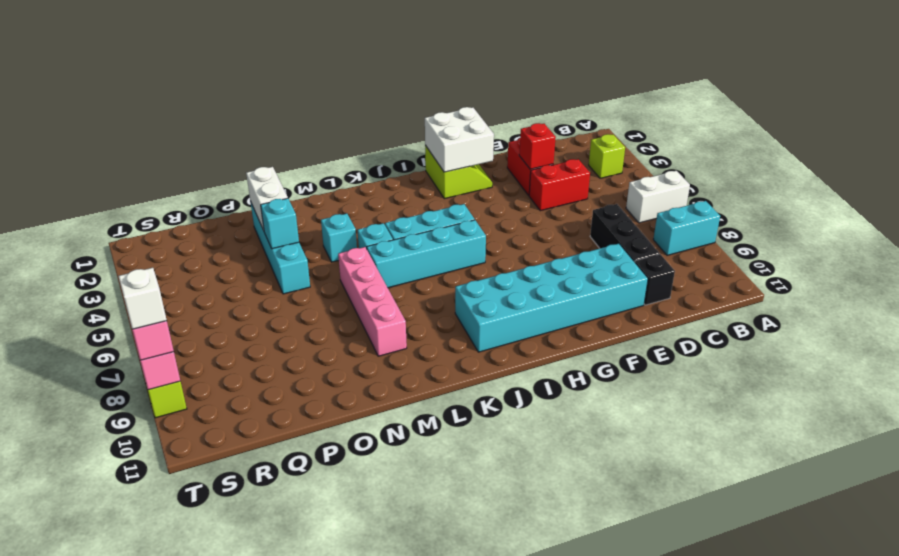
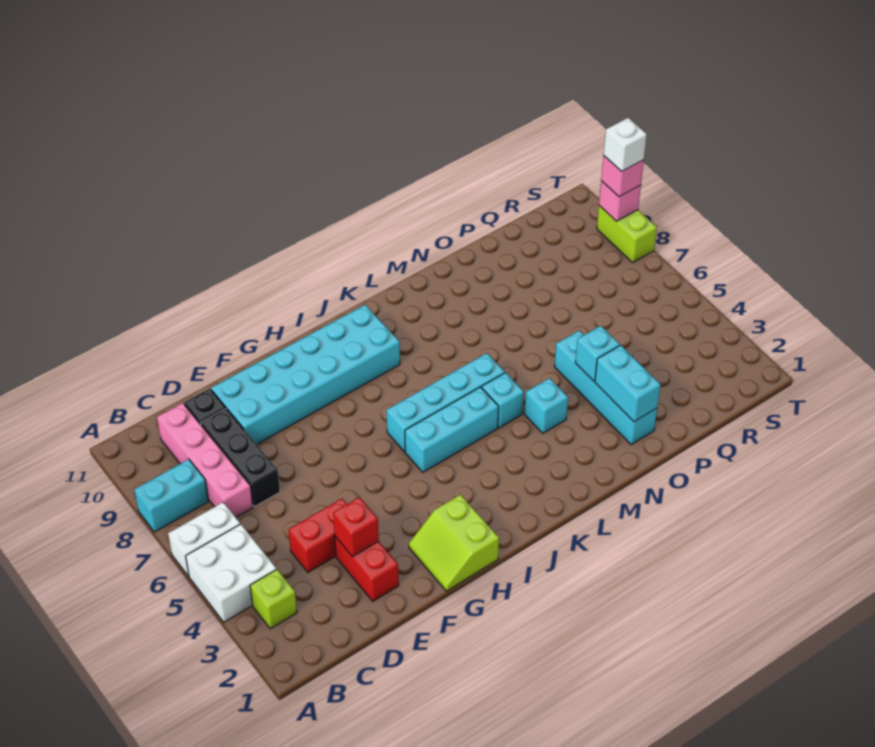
white 2x2 brick [425,107,494,172] -> white 2x2 brick moved to [186,524,276,622]
pink 1x4 brick [338,247,407,356] -> pink 1x4 brick moved to [157,403,253,517]
white 1x2 brick [246,167,288,231] -> cyan 1x2 brick [595,345,661,422]

